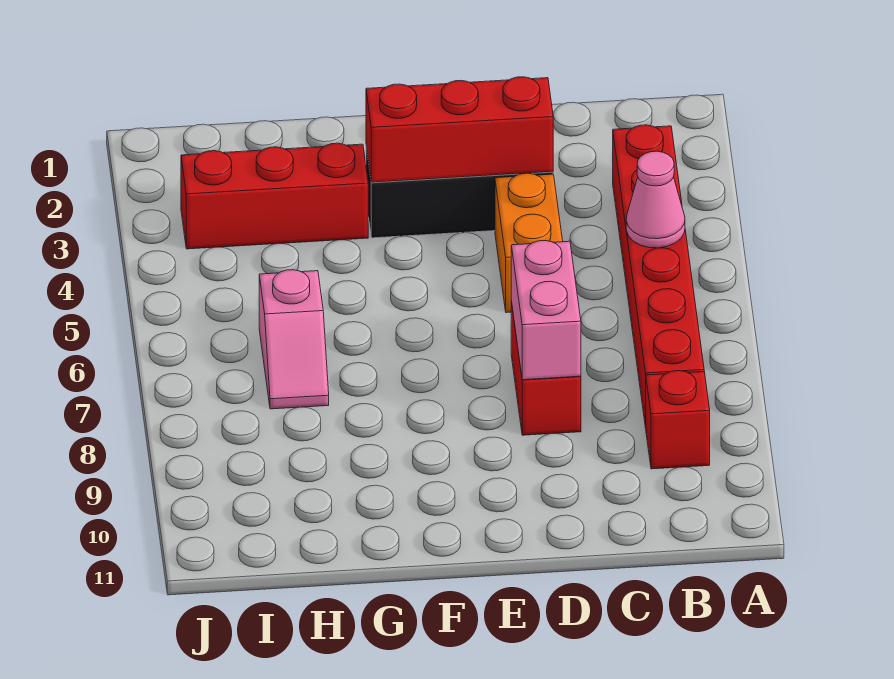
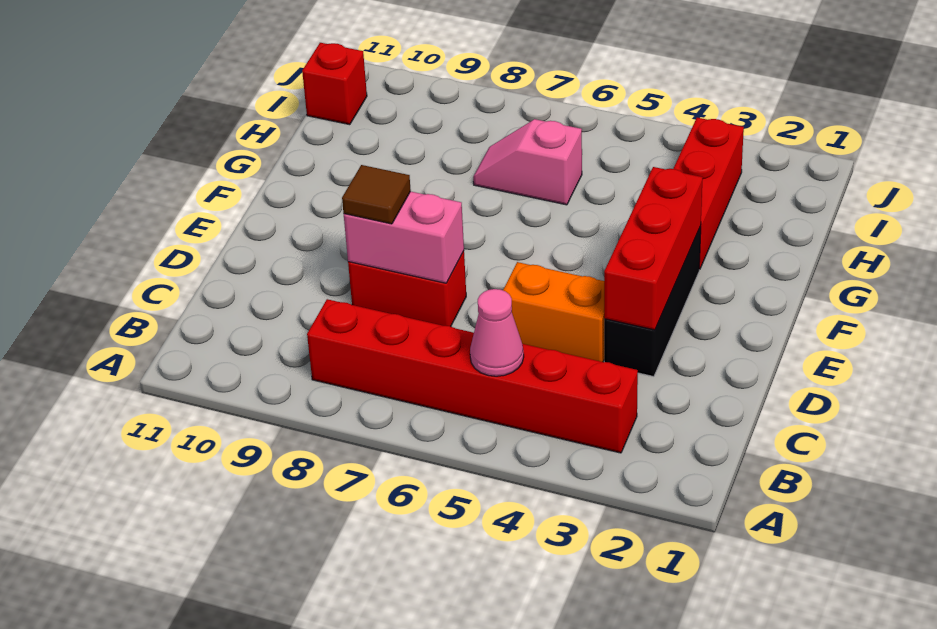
red 1x1 brick [646,371,710,469] -> red 1x1 brick moved to [302,43,367,125]
none -> brown 1x1 tile [342,165,411,224]

